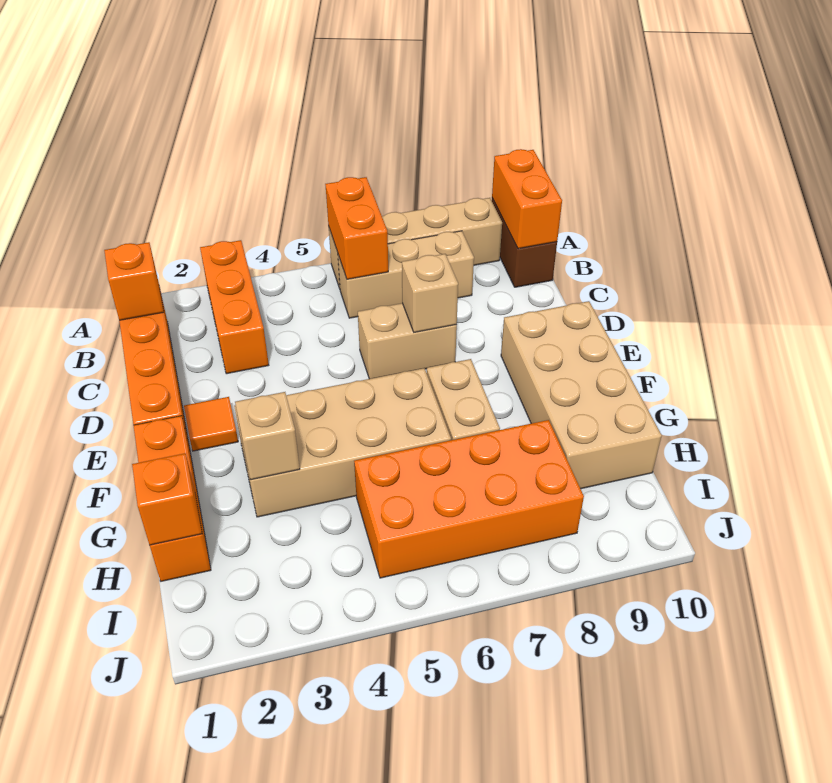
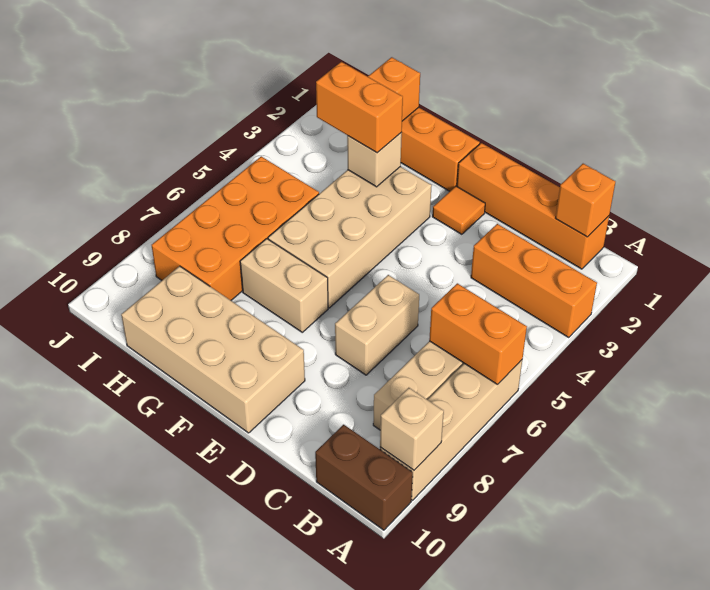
orange 1x2 brick [492,149,562,249] -> orange 1x2 brick moved to [316,62,403,153]
tan 1x1 brick [402,254,458,332] -> tan 1x1 brick moved to [380,388,444,470]

